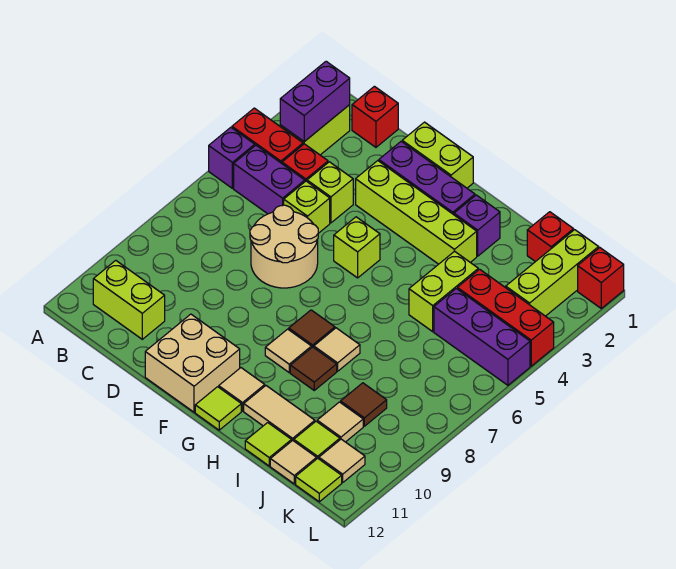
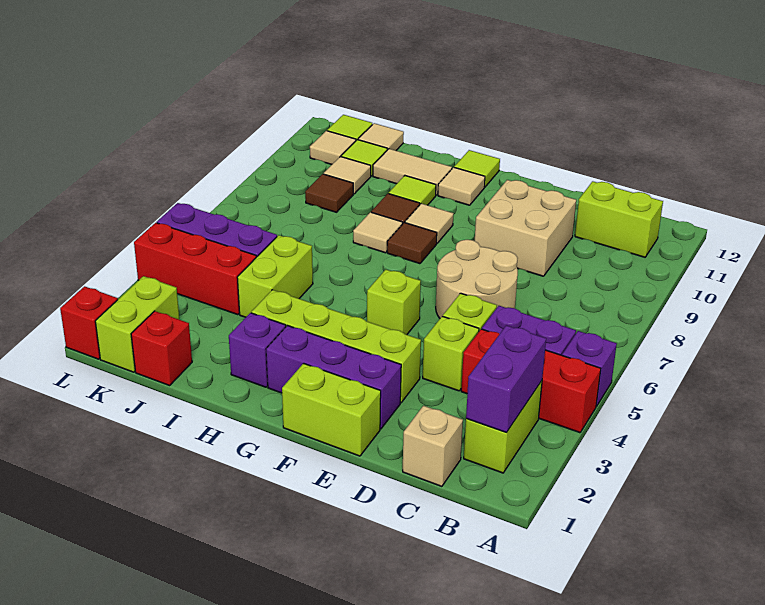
red 1x1 brick [352,86,398,147] -> tan 1x1 brick [403,406,463,486]
tan 2x2 brick [145,314,240,412] -> tan 2x2 brick moved to [475,180,576,276]
lime 1x1 tile [245,423,292,466] -> lime 1x1 tile moved to [389,176,436,205]
lime 1x3 brick [506,230,599,316] -> lime 1x2 brick [95,276,179,372]

